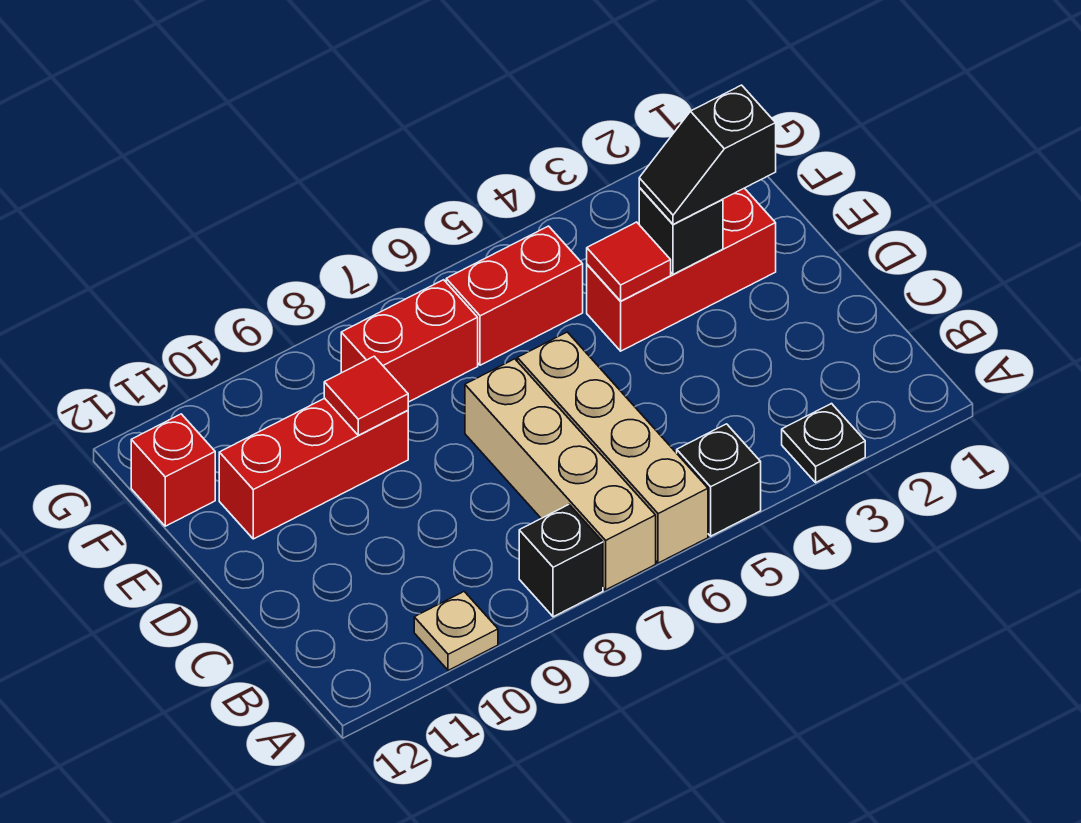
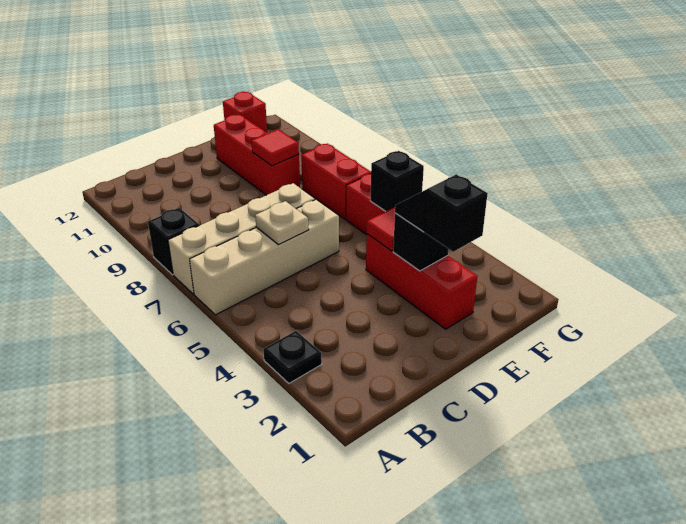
black 1x1 brick [677,424,761,536] -> black 1x1 brick moved to [370,151,424,211]
tan 1x1 plate [414,592,498,670] -> tan 1x1 plate moved to [255,201,309,245]

